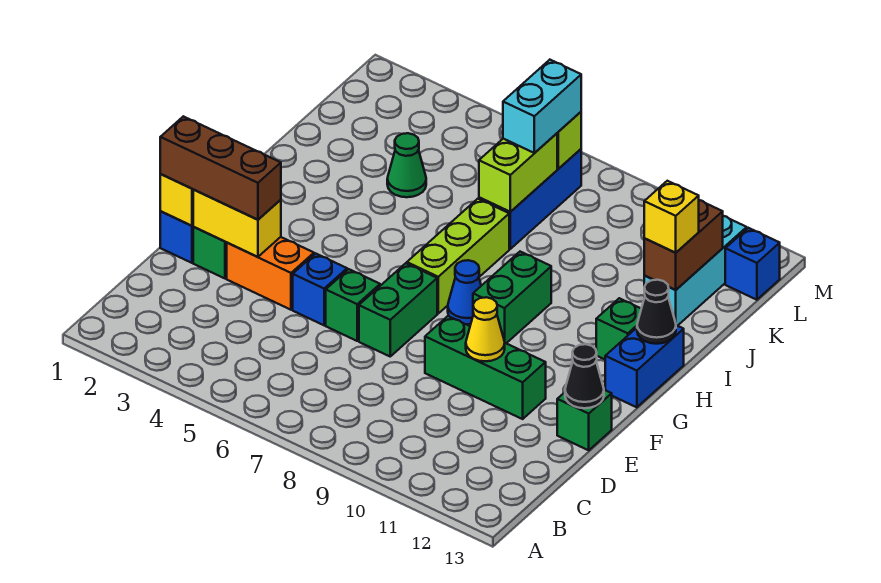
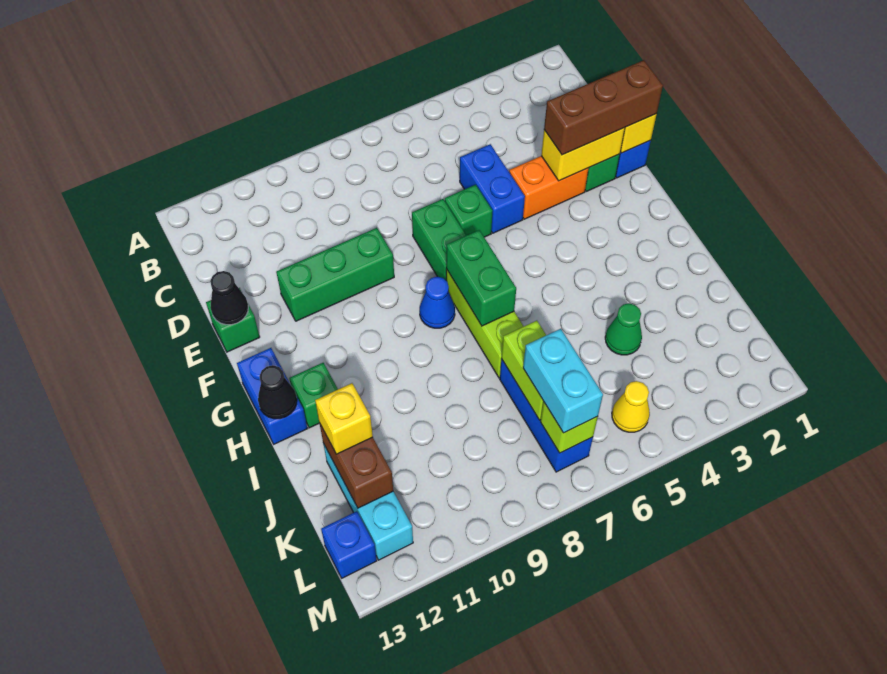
blue 1x1 brick [293,253,347,325] -> blue 1x2 brick [460,144,525,233]
yellow 1x1 cone [466,297,505,361] -> yellow 1x1 cone moved to [612,381,650,432]
green 1x2 brick [473,252,551,343] -> green 1x2 brick moved to [446,230,516,326]

